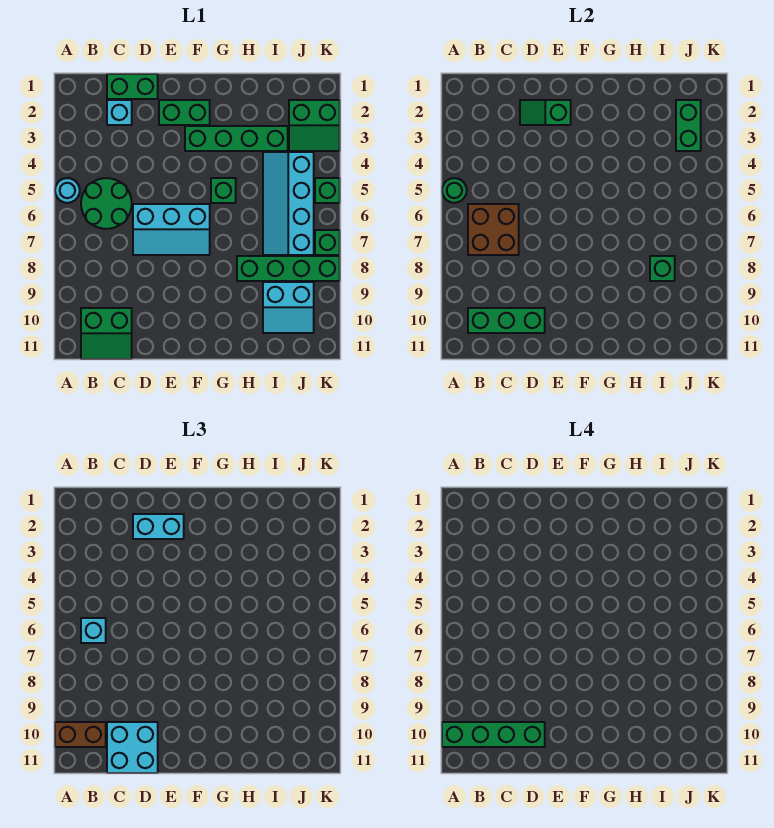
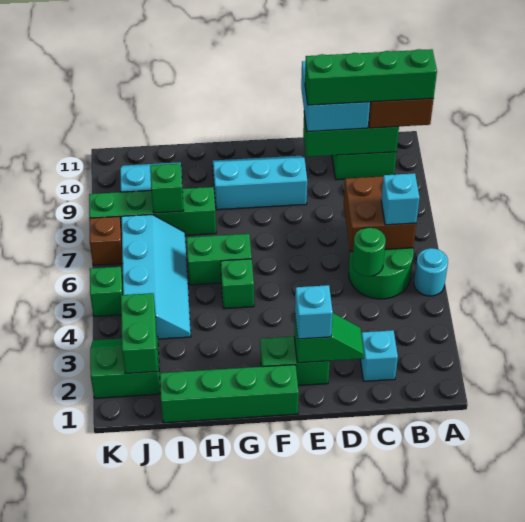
green 1x1 round brick [442,178,467,203] -> green 1x1 round brick moved to [352,227,386,276]
green 1x2 brick [107,74,158,99] -> green 1x2 brick moved to [187,234,252,285]
cyan 1x2 brick [133,514,184,539] -> cyan 1x1 brick [295,285,333,339]
cyan 2x3 slope [133,204,210,255] -> cyan 2x3 slope moved to [213,156,307,210]
green 1x4 brick [185,126,288,151] -> green 1x4 brick moved to [160,365,299,423]
green 1x1 brick [315,230,340,255] -> brown 1x1 brick [89,216,123,265]

